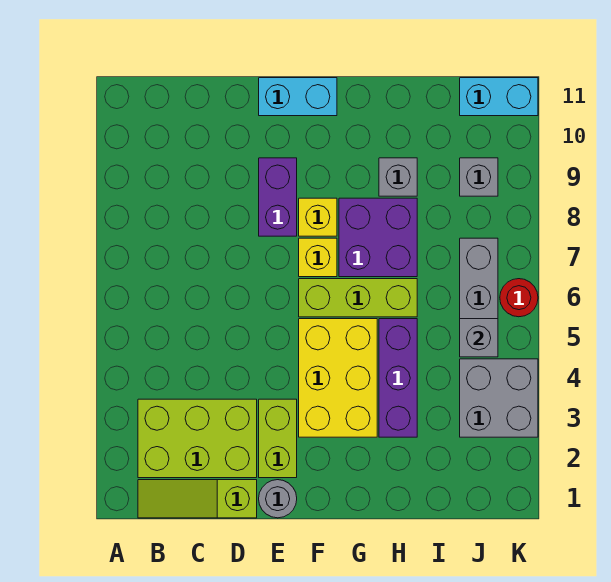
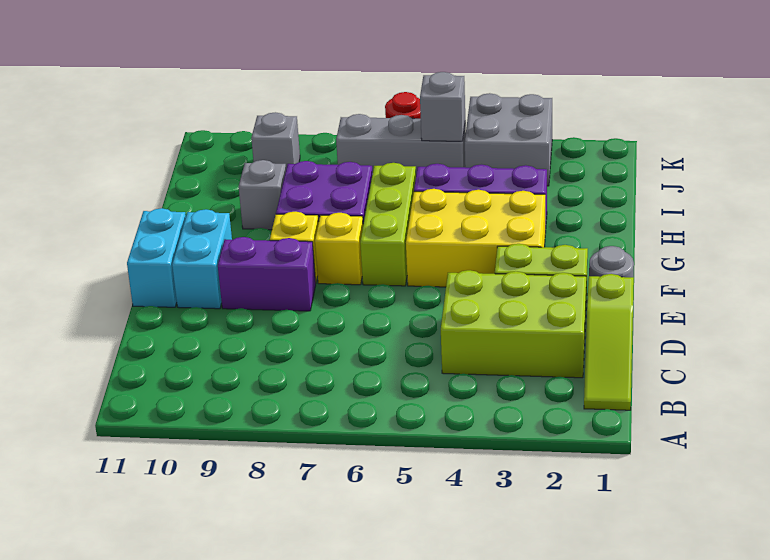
lime 2x3 brick [138,399,257,478] -> lime 2x3 brick turned to [441,270,586,378]
cyan 1x2 brick [460,78,538,116] -> cyan 1x2 brick moved to [172,209,232,309]

